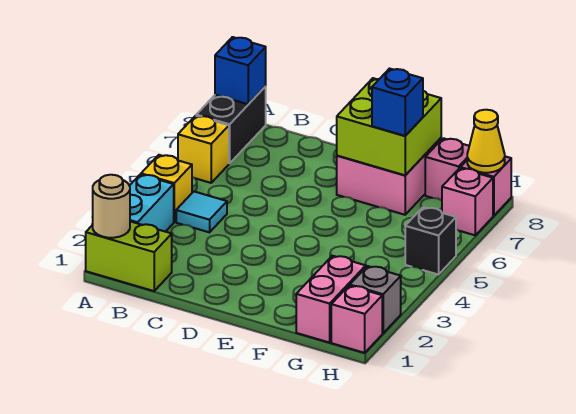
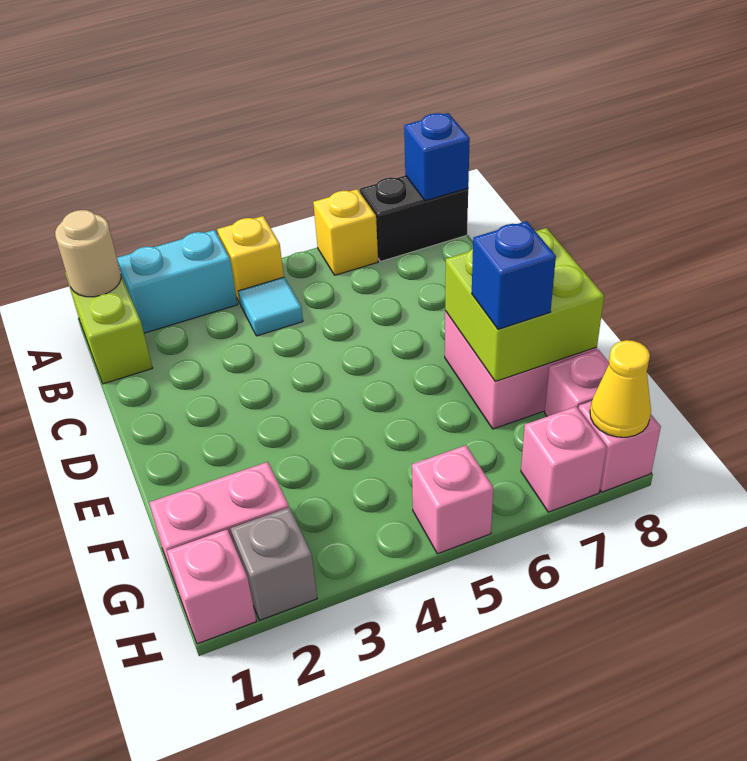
black 1x1 brick [405,207,456,275] -> pink 1x1 brick [412,445,493,554]

